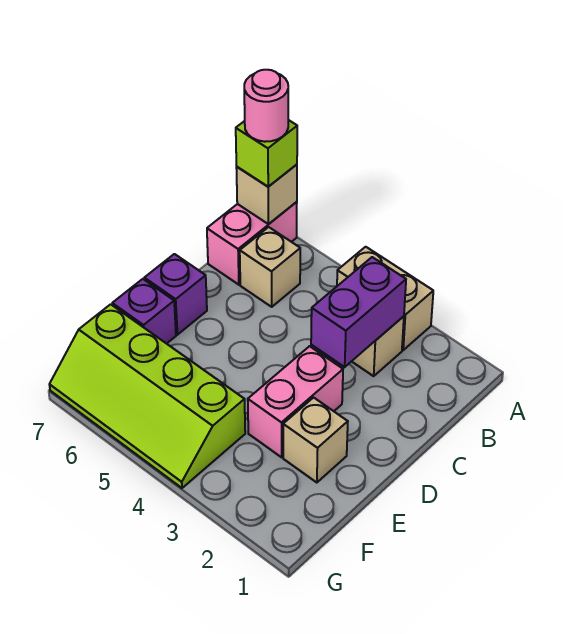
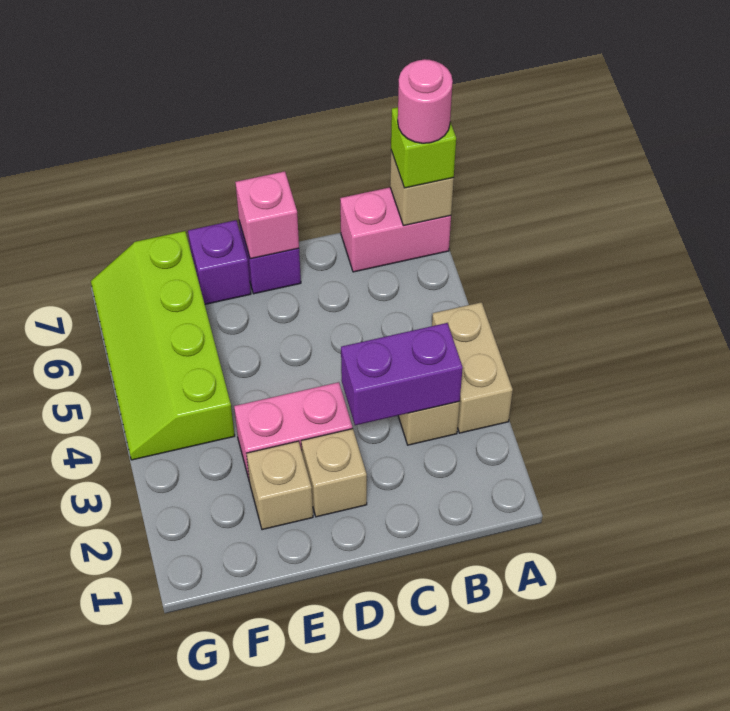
tan 1x1 brick [240,227,300,307] -> tan 1x1 brick moved to [301,429,367,517]
none -> pink 1x1 brick [235,171,299,259]

